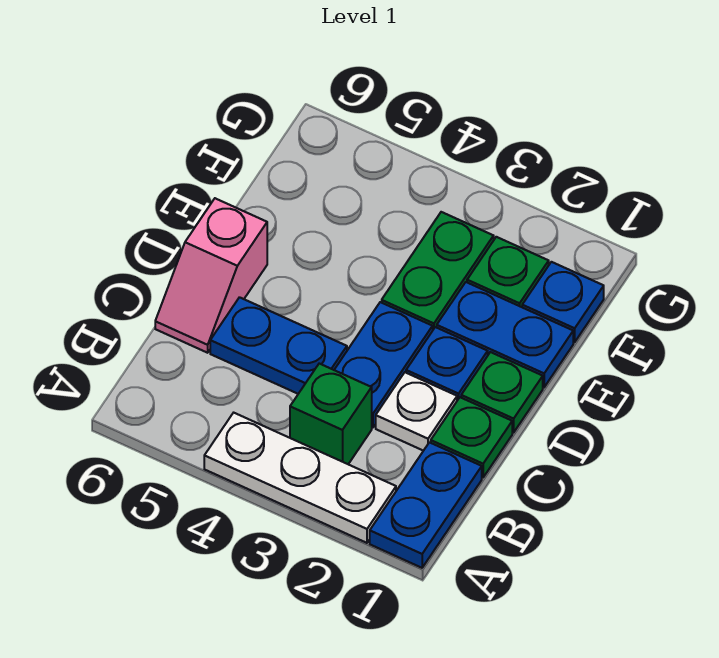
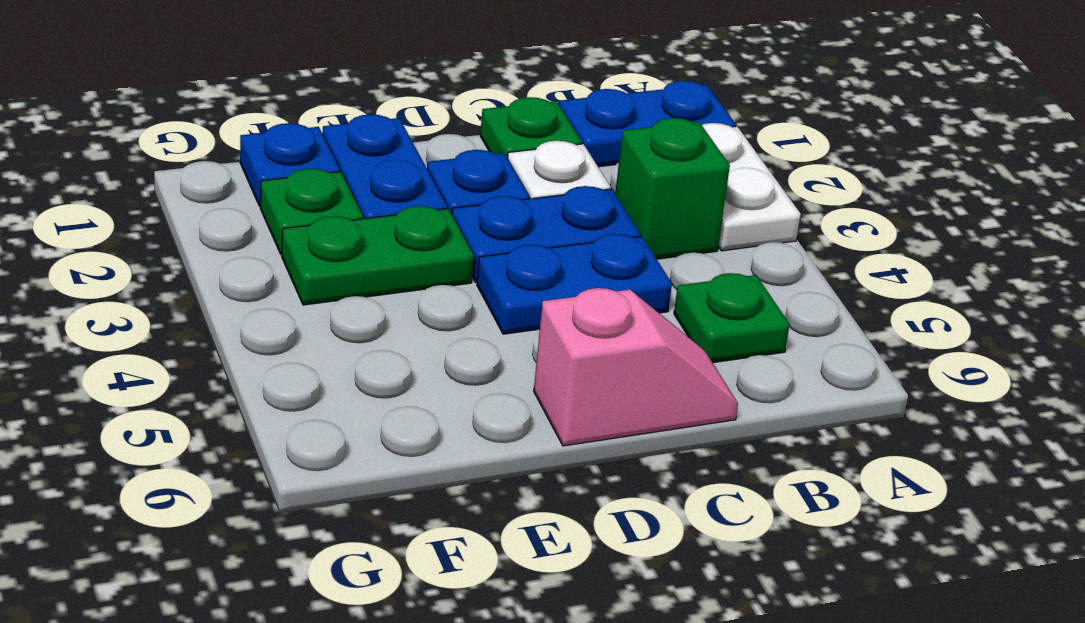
white 1x3 plate [204,413,396,543] -> white 1x2 plate [702,123,801,251]
blue 1x2 plate [210,297,347,394] -> blue 1x2 plate turned to [477,234,672,334]
green 1x1 plate [461,352,543,432] -> green 1x1 plate moved to [674,273,790,363]

